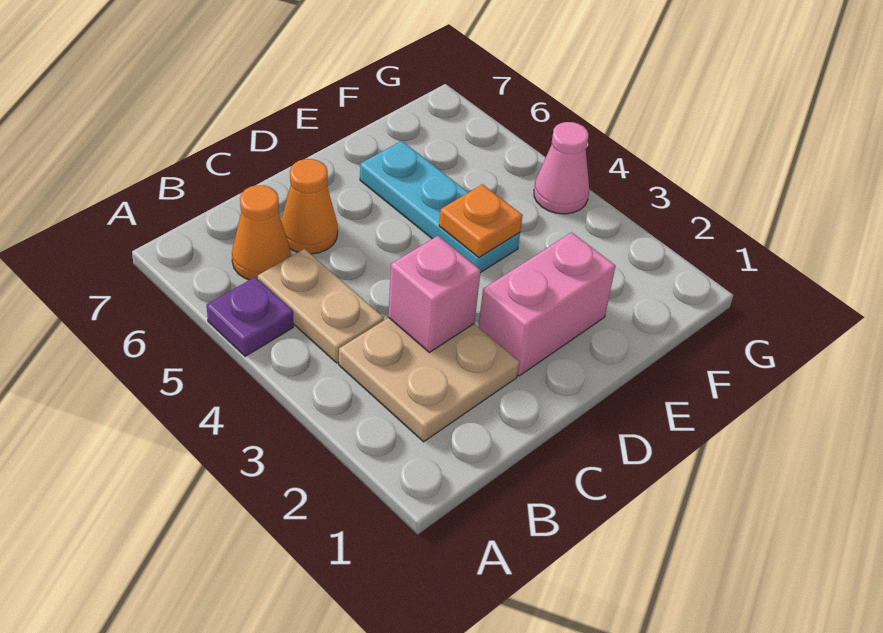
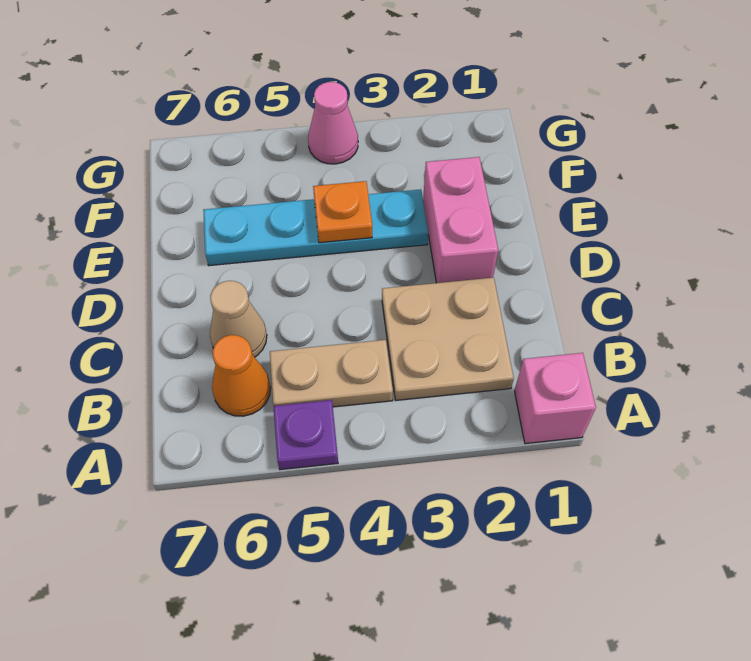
pink 1x1 brick [388,236,481,352] -> pink 1x1 brick moved to [515,353,596,444]
orange 1x1 cone [281,159,338,254] -> tan 1x1 cone [210,281,267,357]
cyan 1x3 plate [360,141,520,273] -> cyan 1x4 plate [203,189,428,266]

